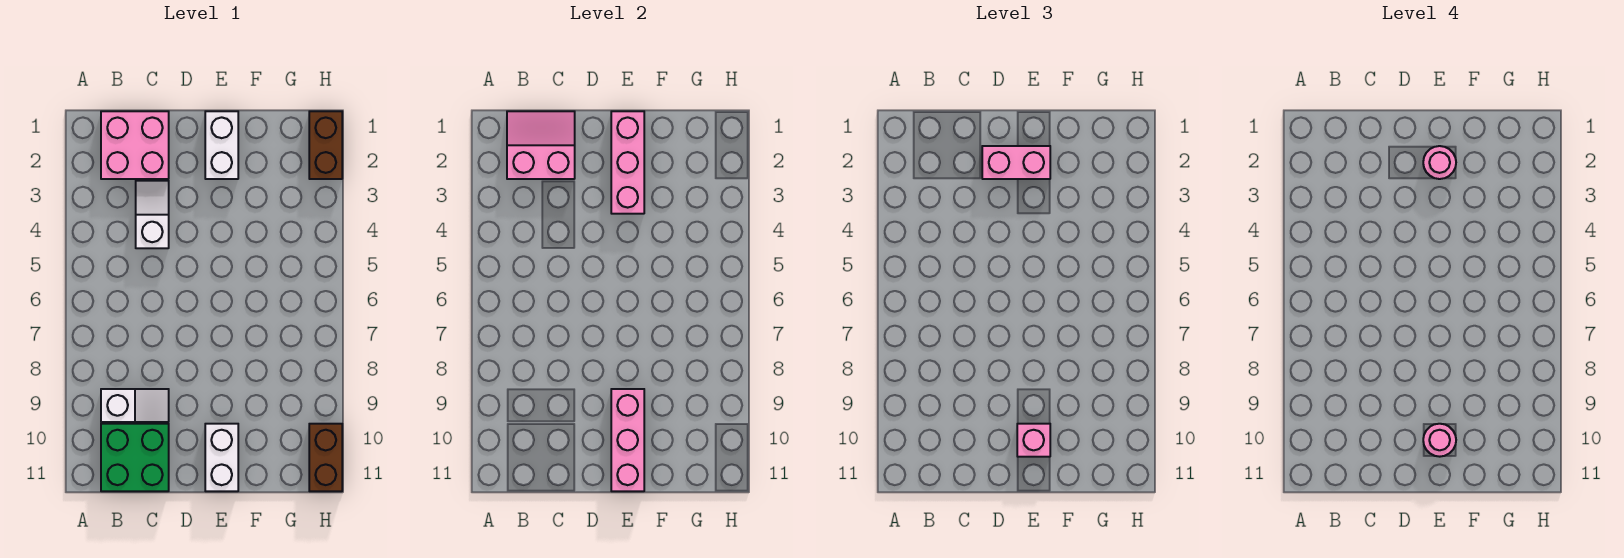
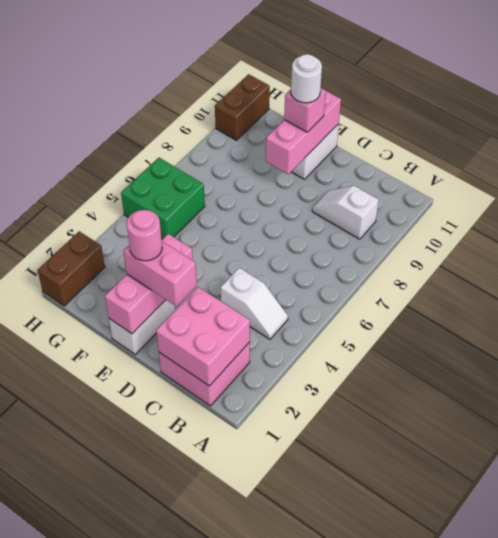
pink 2x2 slope [507,111,575,179] -> pink 2x2 brick [156,287,250,386]
green 2x2 brick [101,424,169,491] -> green 2x2 brick moved to [121,158,205,239]
white 1x2 slope [136,181,169,248] -> white 1x2 slope turned to [221,268,288,339]
pink 1x1 round brick [1423,424,1456,457] -> white 1x1 round brick [291,54,322,103]

